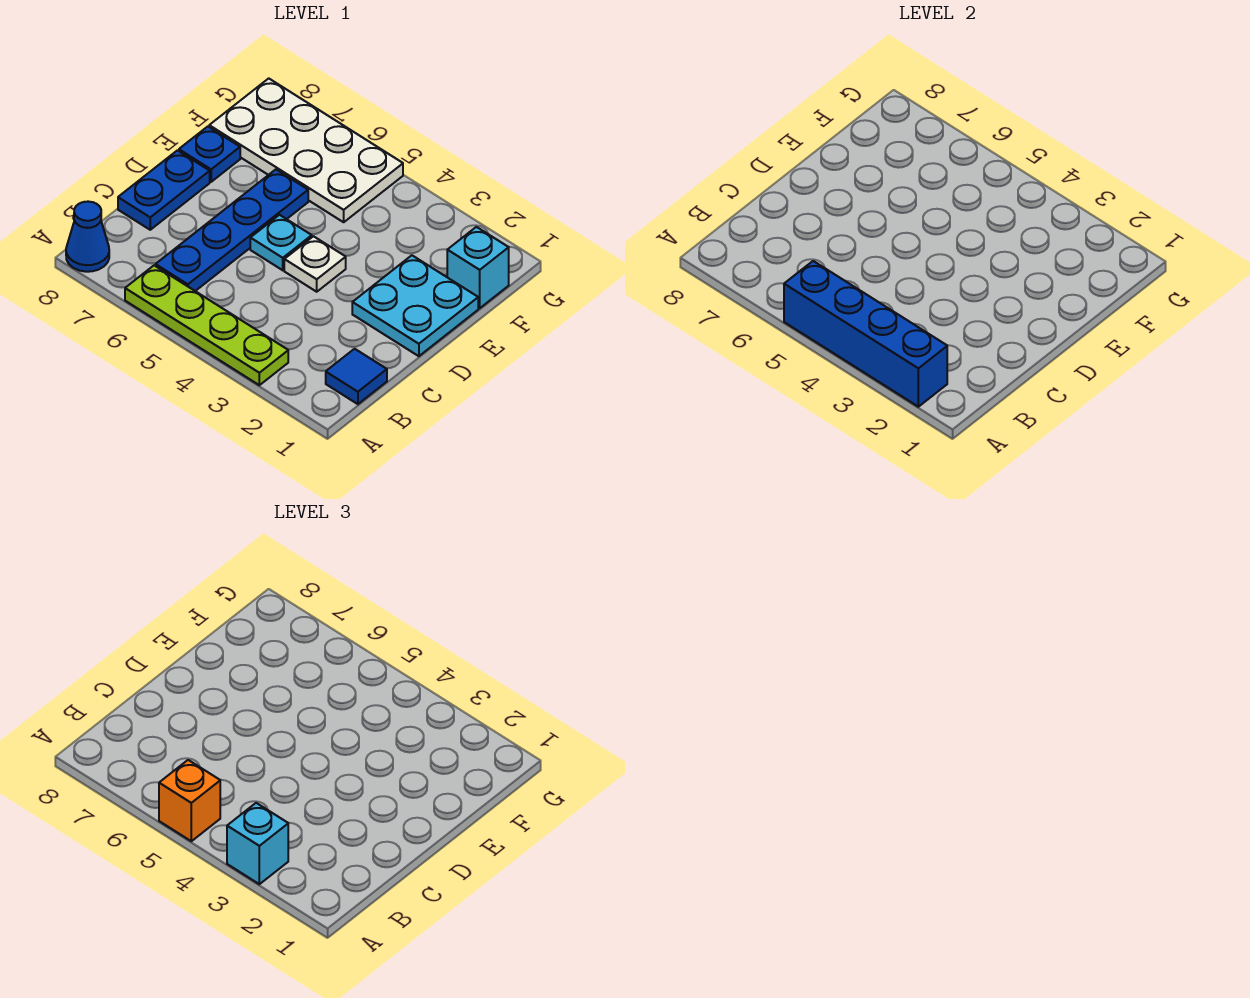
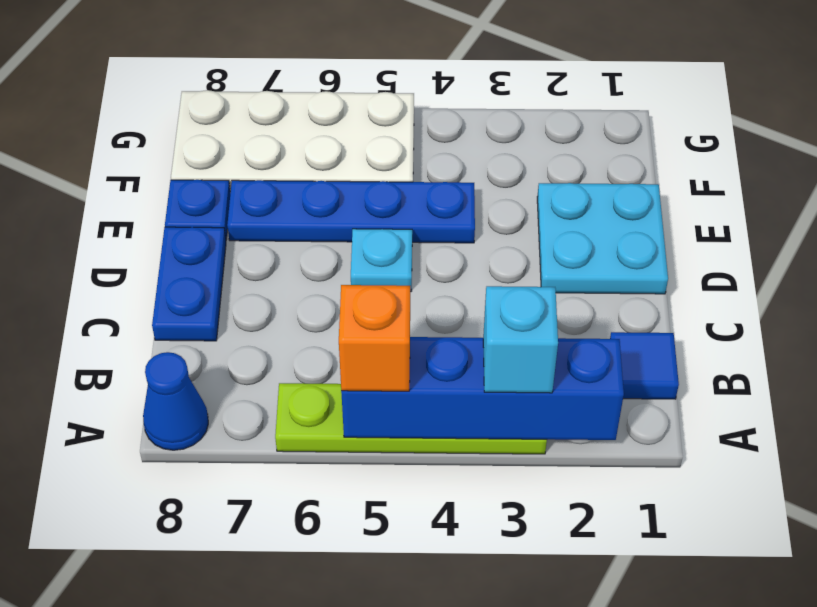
blue 1x4 plate [156,170,308,291] -> blue 1x4 plate turned to [227,180,475,243]
white 1x1 plate [284,236,346,292] -> none
cyan 1x1 brick [447,227,509,308] -> none

